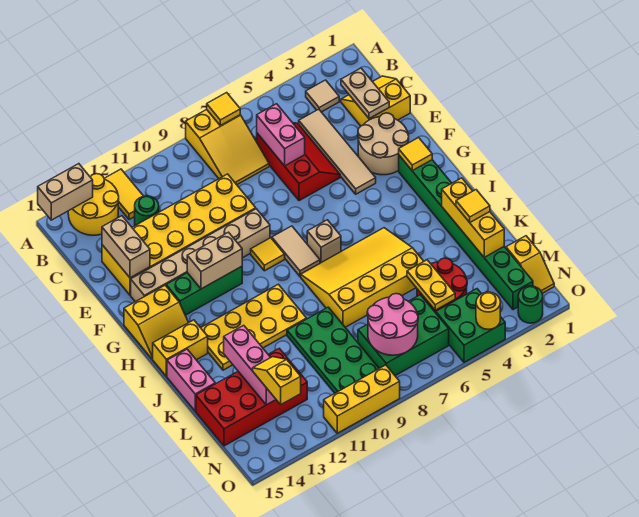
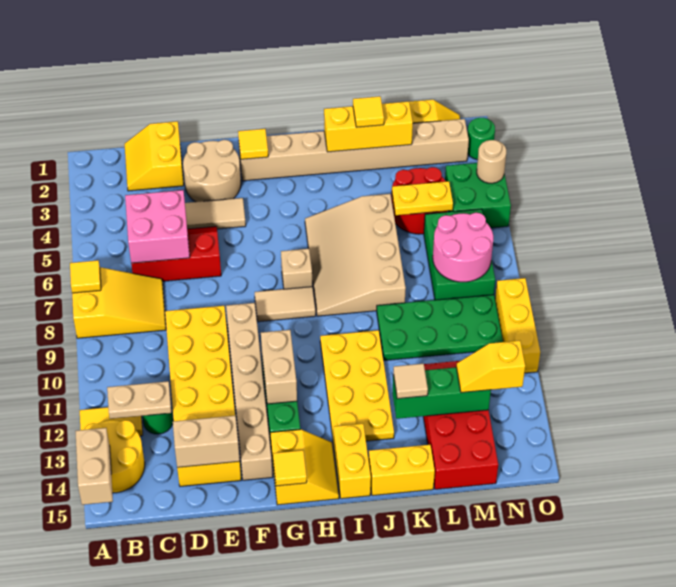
tan 1x1 tile [306,80,339,112] -> tan 1x1 tile moved to [393,364,428,399]
tan 1x2 plate [341,68,389,119] -> tan 1x2 plate moved to [107,381,171,419]
pink 1x2 brick [257,104,305,166] -> pink 2x2 brick [125,190,190,263]
green 1x8 brick [399,155,533,310] -> tan 1x8 brick [239,119,469,181]
yellow 1x1 tile [251,238,285,271] -> yellow 1x1 tile moved to [273,450,307,486]
yellow 3x4 slope [301,228,424,327] -> tan 3x4 slope [305,194,406,316]
pink 1x2 brick [167,349,215,411] -> yellow 1x2 brick [369,445,435,496]
pink 1x3 brick [224,325,276,405] -> green 1x3 brick [392,367,491,419]
yellow 1x1 round brick [476,292,500,329] -> tan 1x1 round brick [477,140,506,183]

